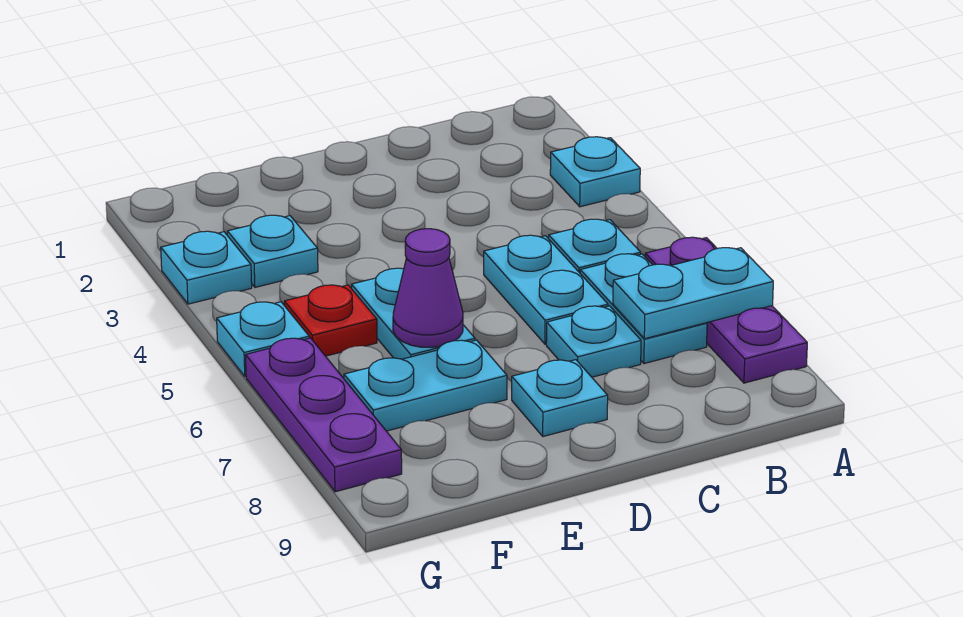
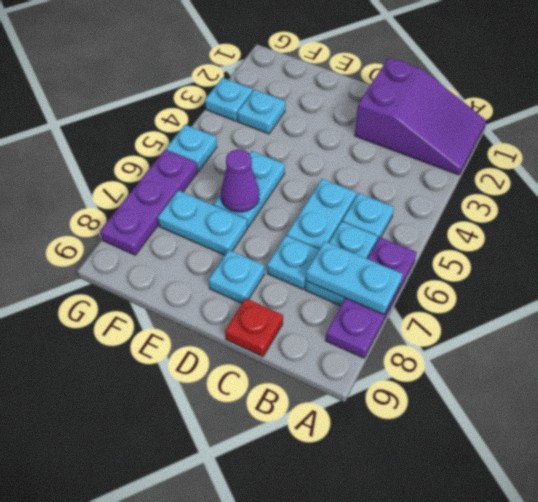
none -> purple 2x3 slope [355,58,486,175]
cyan 1x1 plate [550,137,640,207] -> none
red 1x1 plate [284,285,377,356] -> red 1x1 plate moved to [225,299,283,356]

